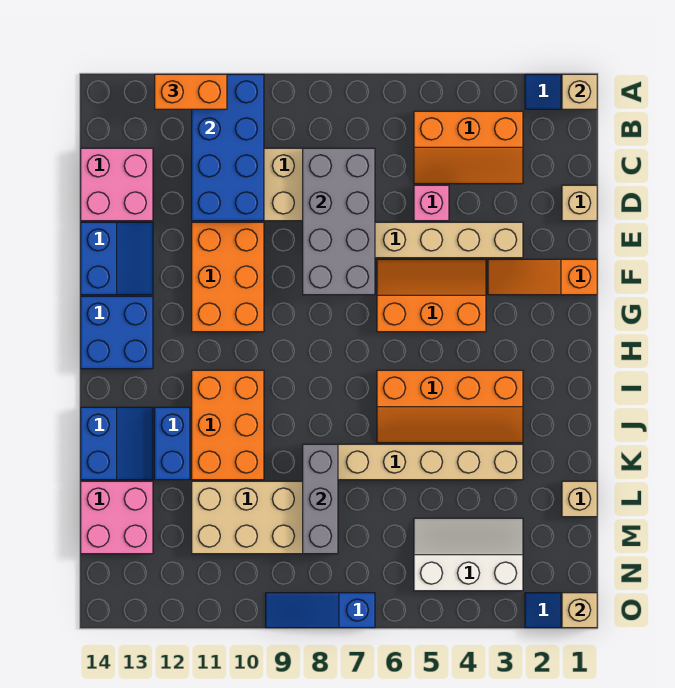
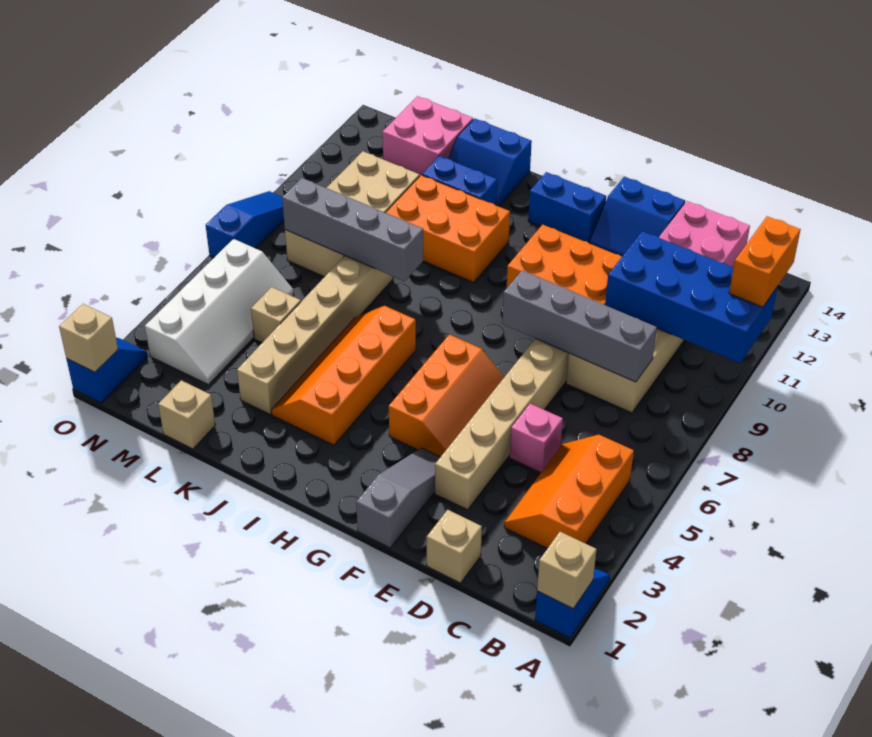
grey 2x4 brick [303,148,375,295] -> grey 1x4 brick [502,270,657,382]
orange 1x3 slope [488,259,597,295] -> grey 1x3 slope [356,448,440,548]
blue 2x2 brick [81,296,153,369] -> blue 1x2 brick [528,172,606,243]
grey 1x3 brick [303,444,338,554] -> grey 1x4 brick [282,178,423,281]
none -> tan 1x1 brick [251,287,301,343]
white 2x3 slope [414,518,523,591] -> white 2x4 slope [145,239,294,385]

